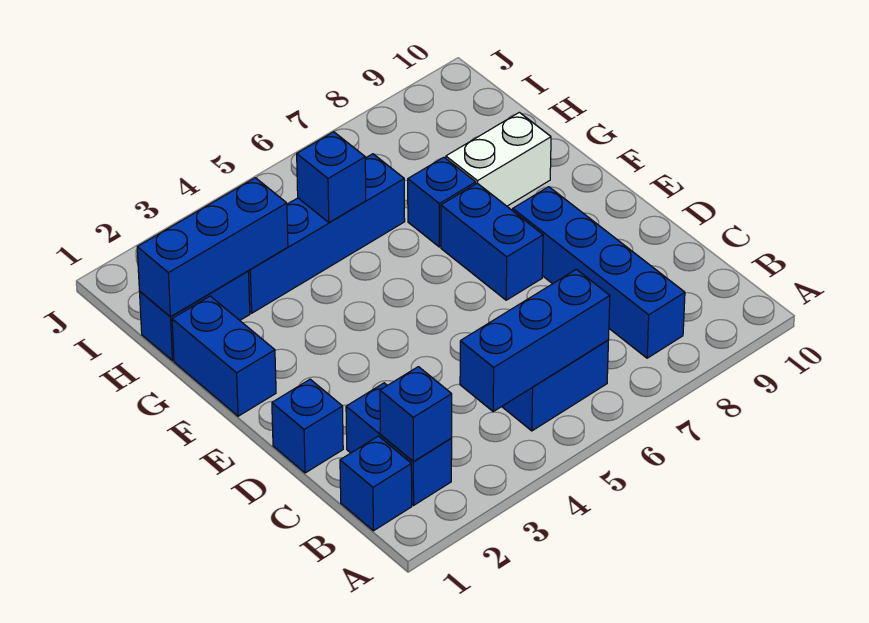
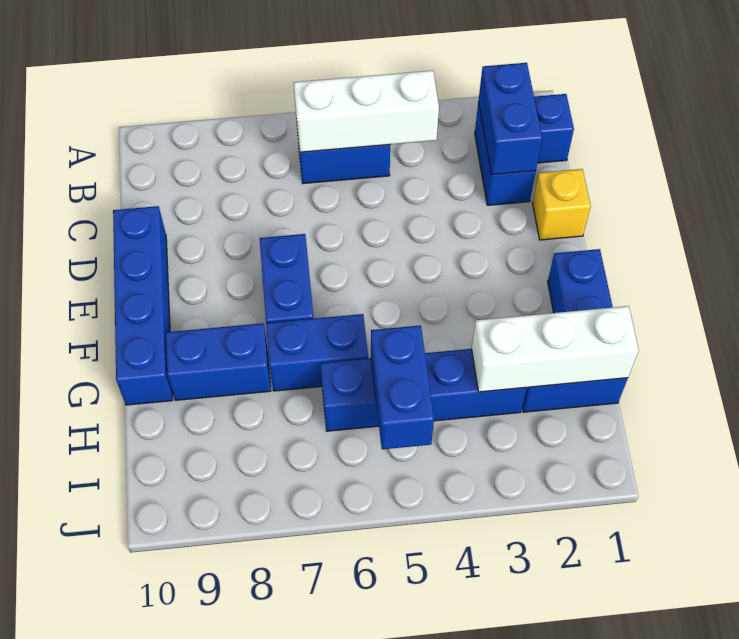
blue 1x1 brick [380,367,452,461] -> blue 1x2 brick [479,63,542,175]
blue 1x3 brick [460,269,610,411] -> white 1x3 brick [294,71,439,152]
blue 1x4 brick [513,187,685,358] -> blue 1x4 brick moved to [113,206,173,405]
blue 1x1 brick [272,379,343,473] -> yellow 1x1 brick [532,169,591,240]
blue 1x1 brick [408,157,476,247] -> blue 1x2 brick [266,314,368,391]
white 1x2 brick [446,112,551,206] -> blue 1x2 brick [166,323,271,400]
blue 1x3 brick [137,178,288,317] -> white 1x3 brick [472,306,639,392]
blue 1x1 brick [297,132,366,222] -> blue 1x2 brick [371,325,434,449]

